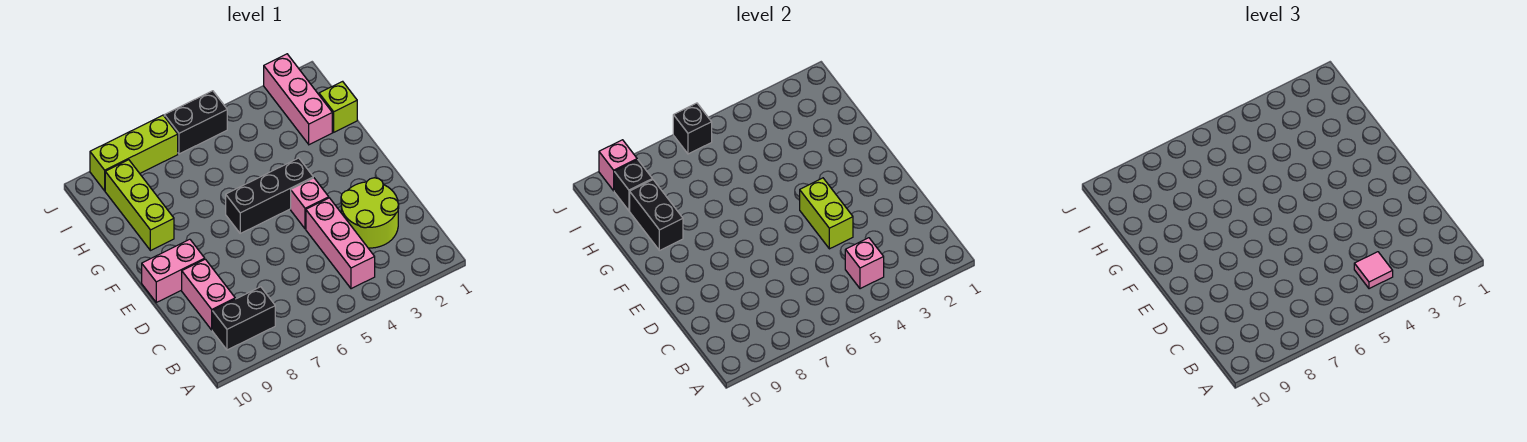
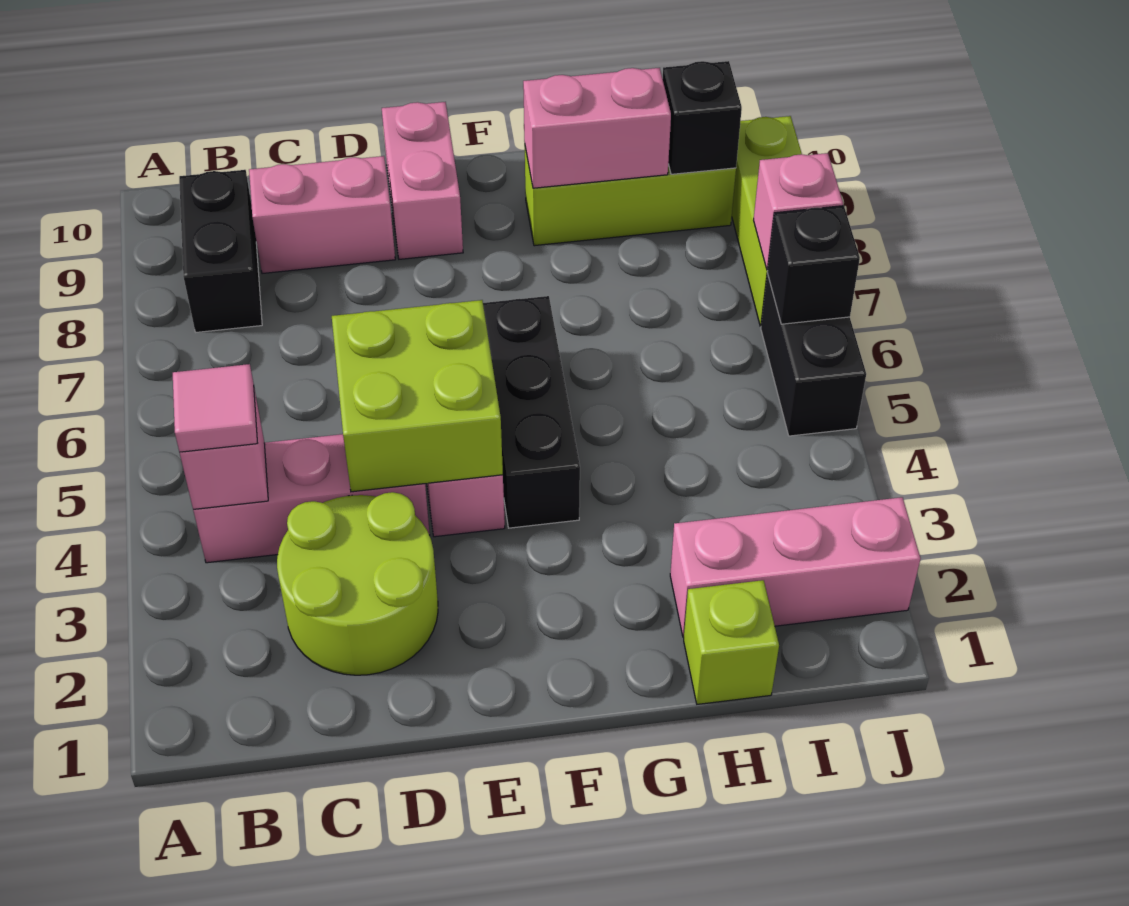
lime 1x2 brick [800,178,853,249] -> lime 2x2 brick [332,300,503,492]
black 1x2 brick [630,180,683,251] -> pink 1x2 brick [523,68,671,188]
pink 1x1 brick [599,140,637,191] -> pink 1x1 brick moved to [753,153,843,270]

